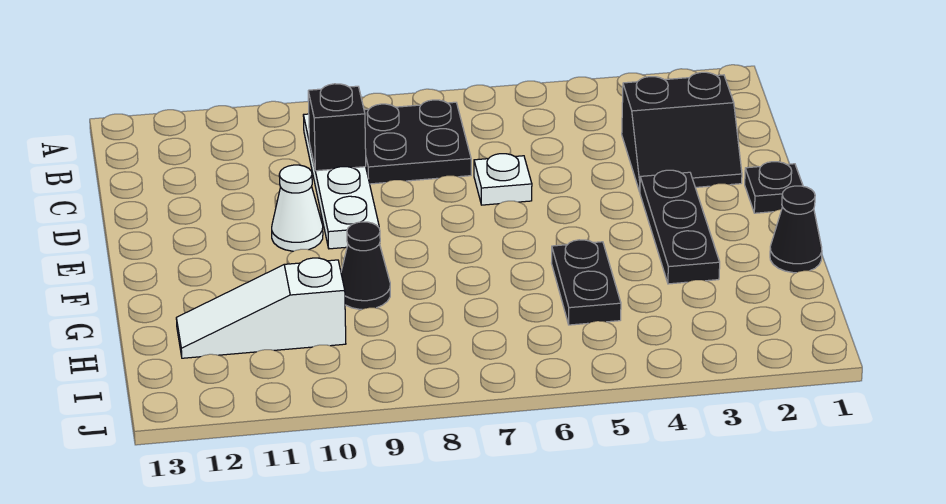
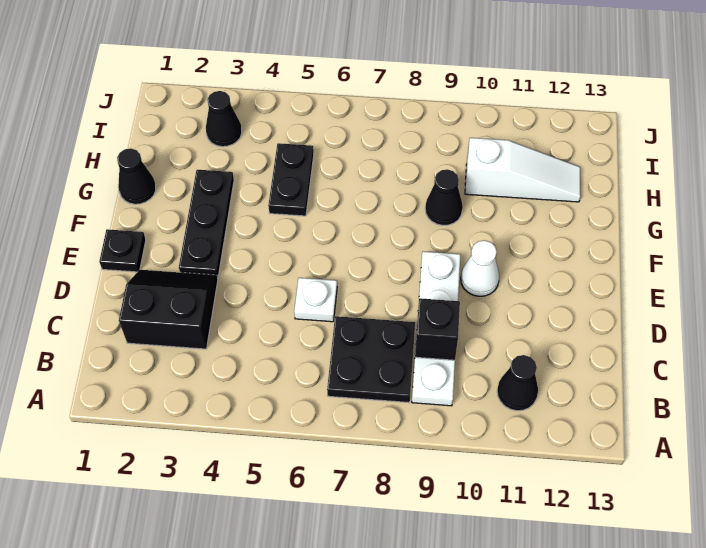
none -> black 1x1 cone [497,355,538,411]
none -> black 1x1 cone [206,91,242,147]

